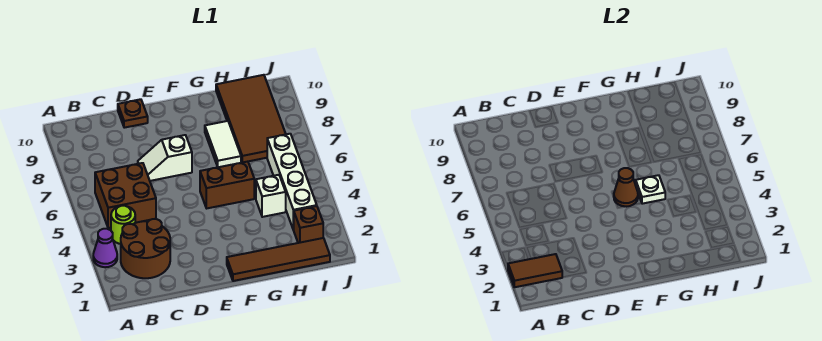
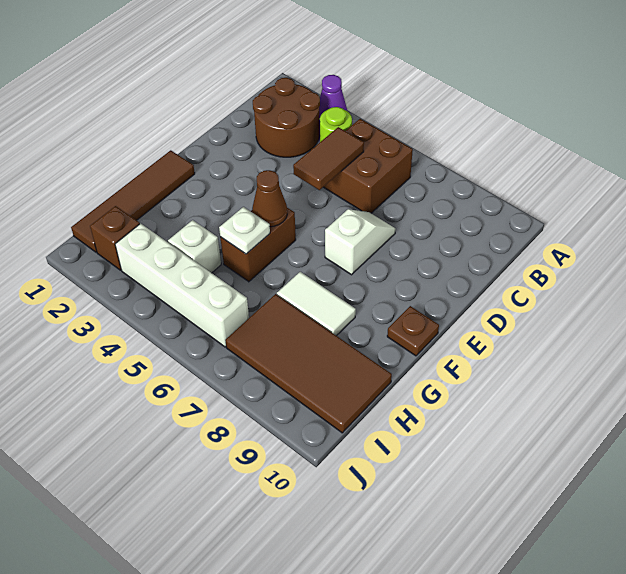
brown 1x2 tile [508,254,562,287] -> brown 1x2 tile moved to [293,127,364,190]
brown 1x1 plate [118,99,148,128] -> brown 1x1 plate moved to [387,306,439,356]

